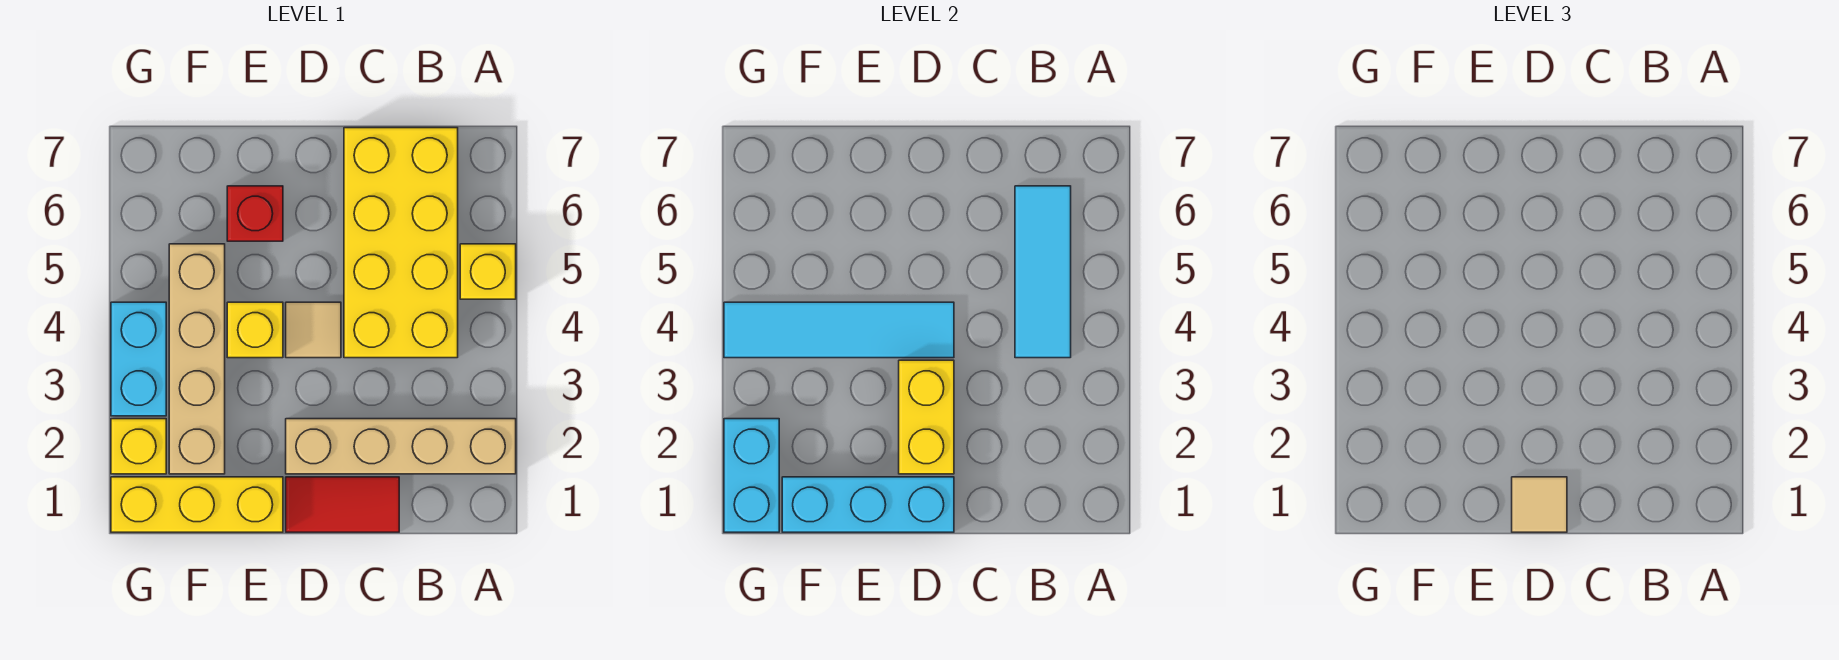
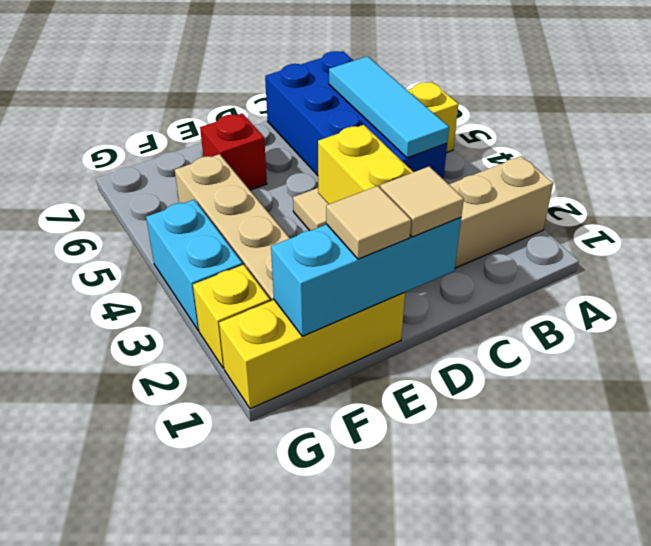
yellow 2x4 brick [344,128,458,358] -> blue 2x4 brick [265,51,447,179]
red 1x2 tile [286,477,399,532] -> none
cyan 1x4 tile [724,302,954,358] -> none
none -> tan 1x1 tile [326,186,411,259]
yellow 1x1 brick [227,302,283,358] -> none
cyan 1x2 brick [724,419,779,532] -> none

